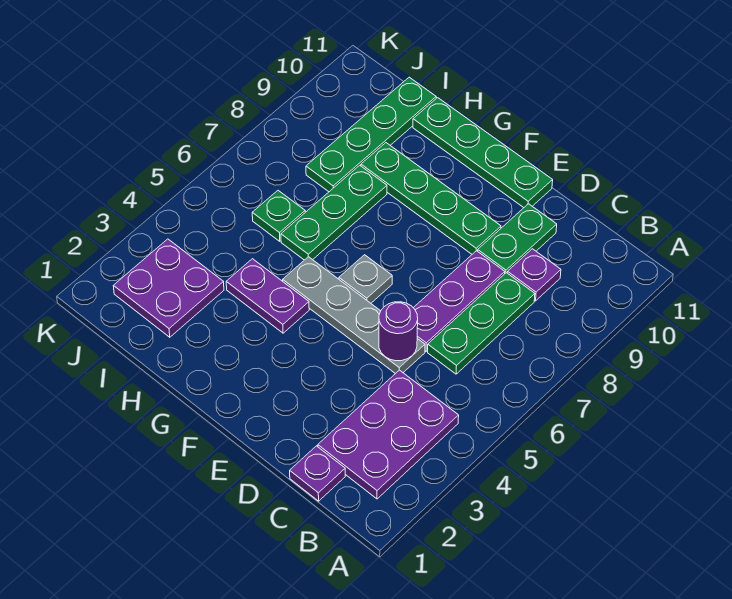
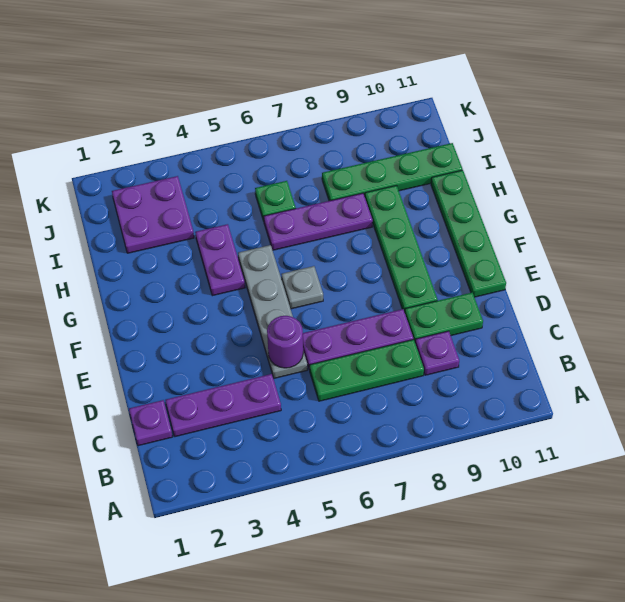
purple 2x3 plate [318,370,459,499] -> purple 1x3 plate [165,374,281,437]
green 1x3 plate [281,165,387,260] -> purple 1x3 plate [264,193,373,250]

